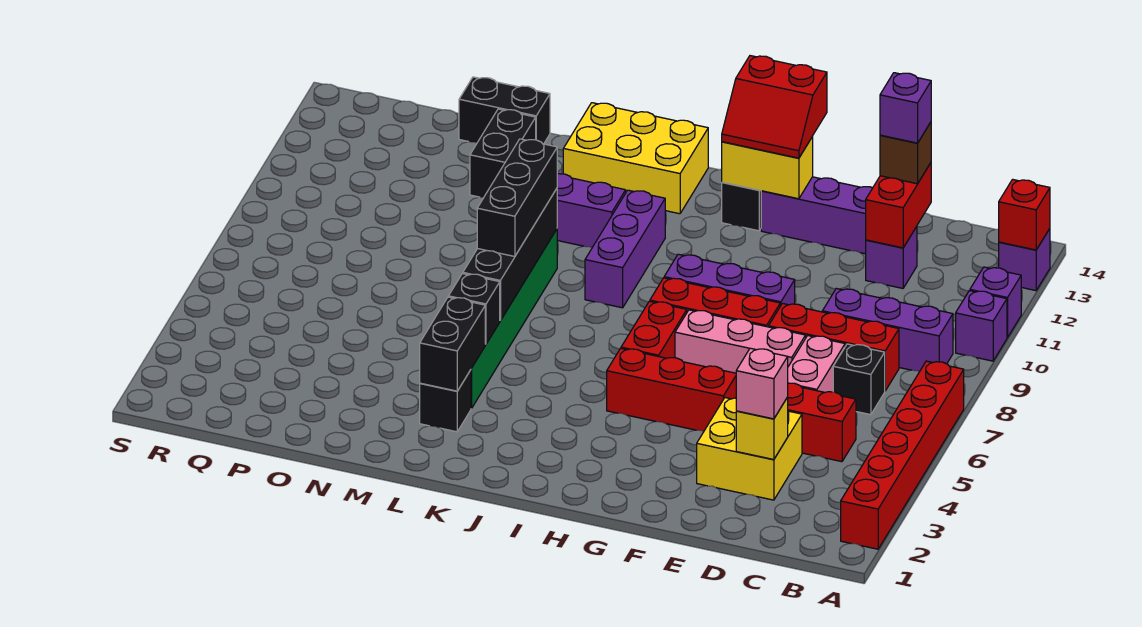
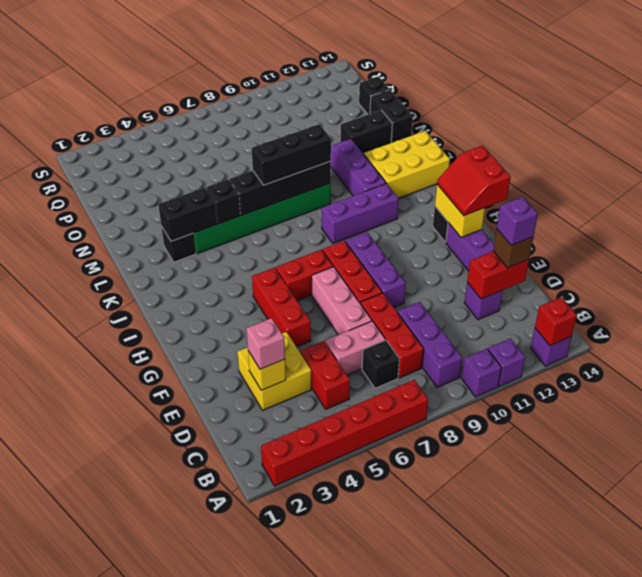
yellow 2x3 brick [563,103,708,214] -> yellow 2x3 brick turned to [364,131,450,198]
none -> black 1x1 brick [359,77,389,115]

